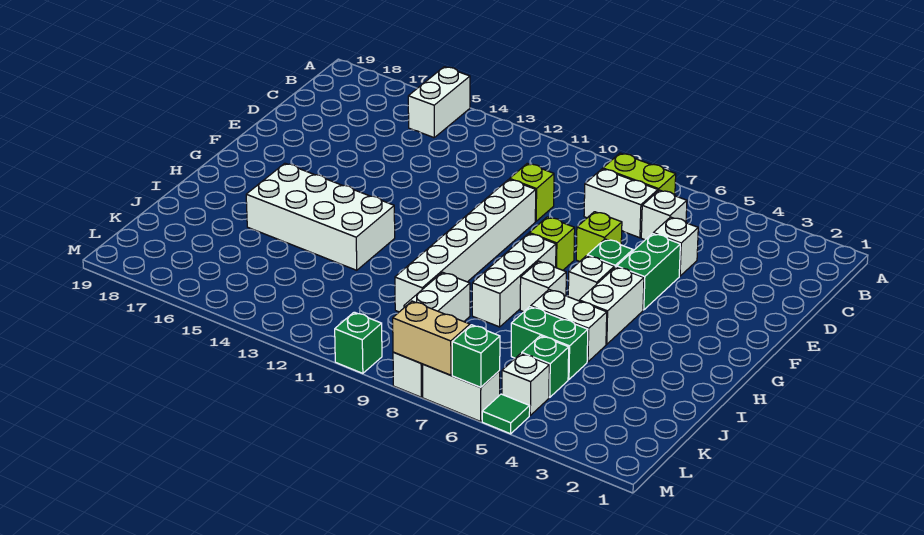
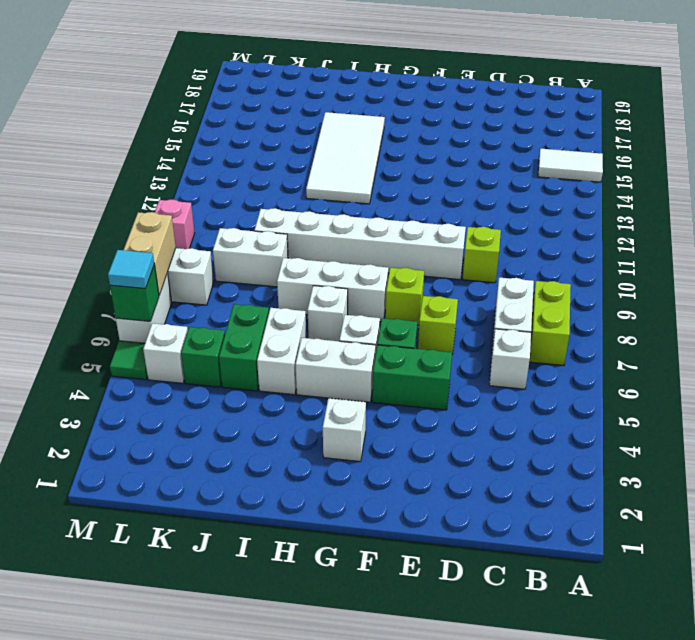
white 1x2 brick [408,67,470,138] -> white 1x2 tile [538,149,603,182]
white 1x1 brick [653,217,698,276] -> white 1x1 brick moved to [323,398,366,462]
white 2x4 brick [246,163,395,270] -> white 2x4 tile [306,112,385,204]
none -> cyan 1x1 tile [108,250,154,289]
green 1x1 brick [335,312,382,373] -> pink 1x1 brick [155,199,195,249]

